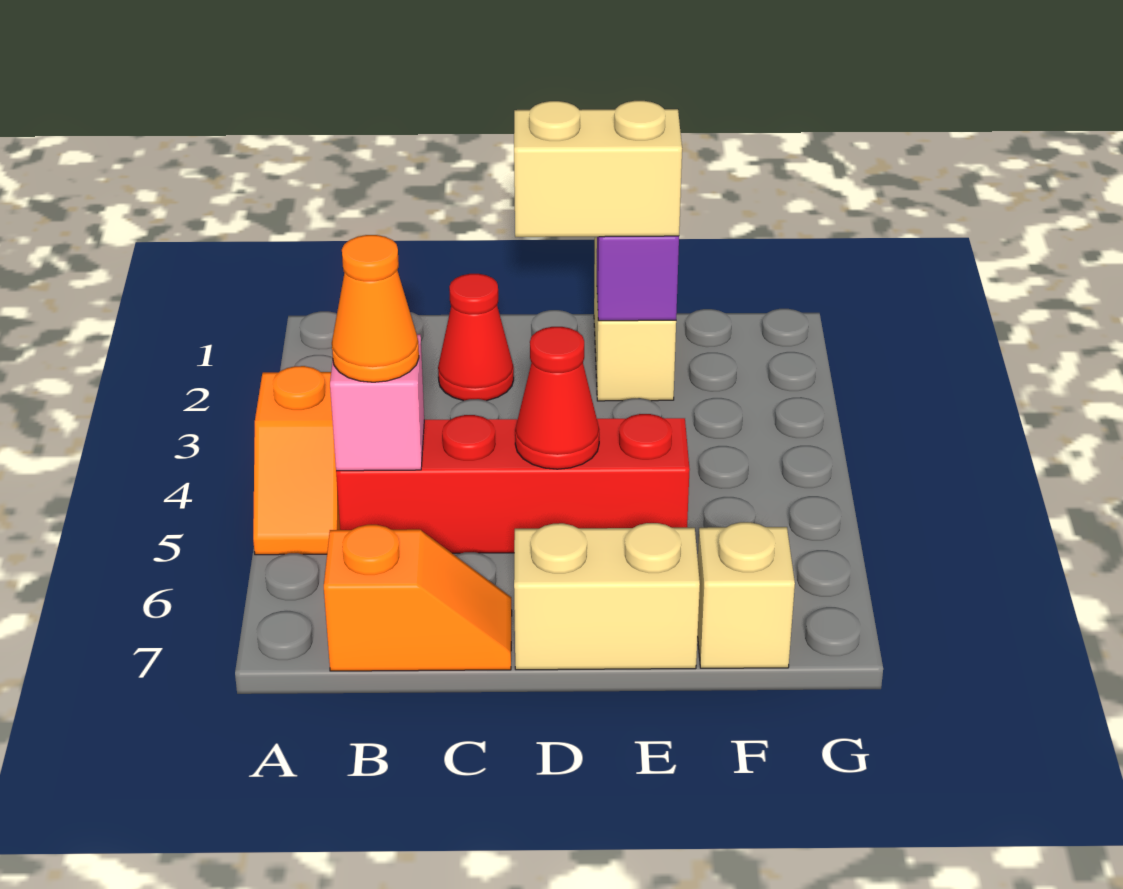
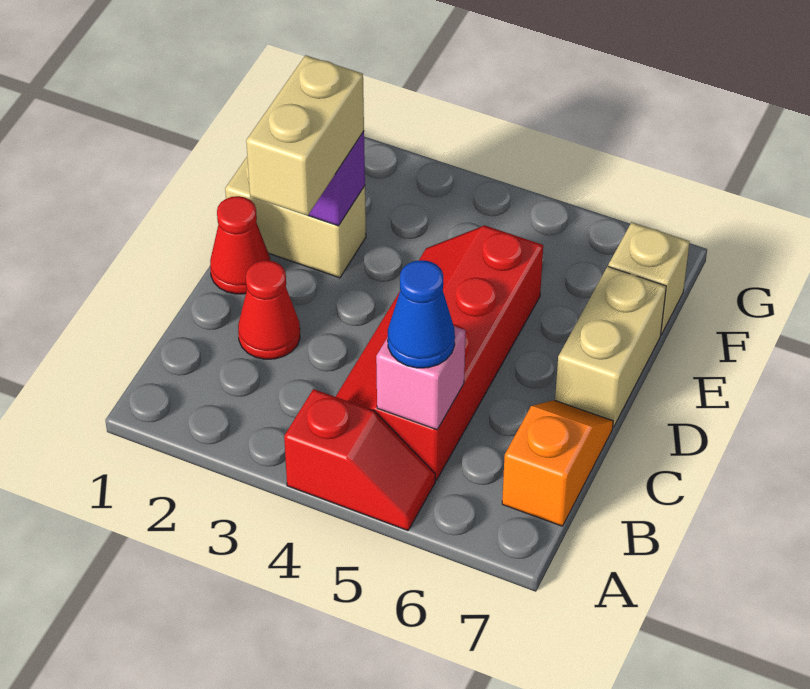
orange 1x2 slope [253,366,340,555] -> red 1x2 slope [284,389,435,531]
orange 1x1 cone [332,235,419,382] -> blue 1x1 cone [388,260,455,368]
red 1x1 cone [515,327,599,469] -> red 1x1 cone moved to [210,196,270,294]

